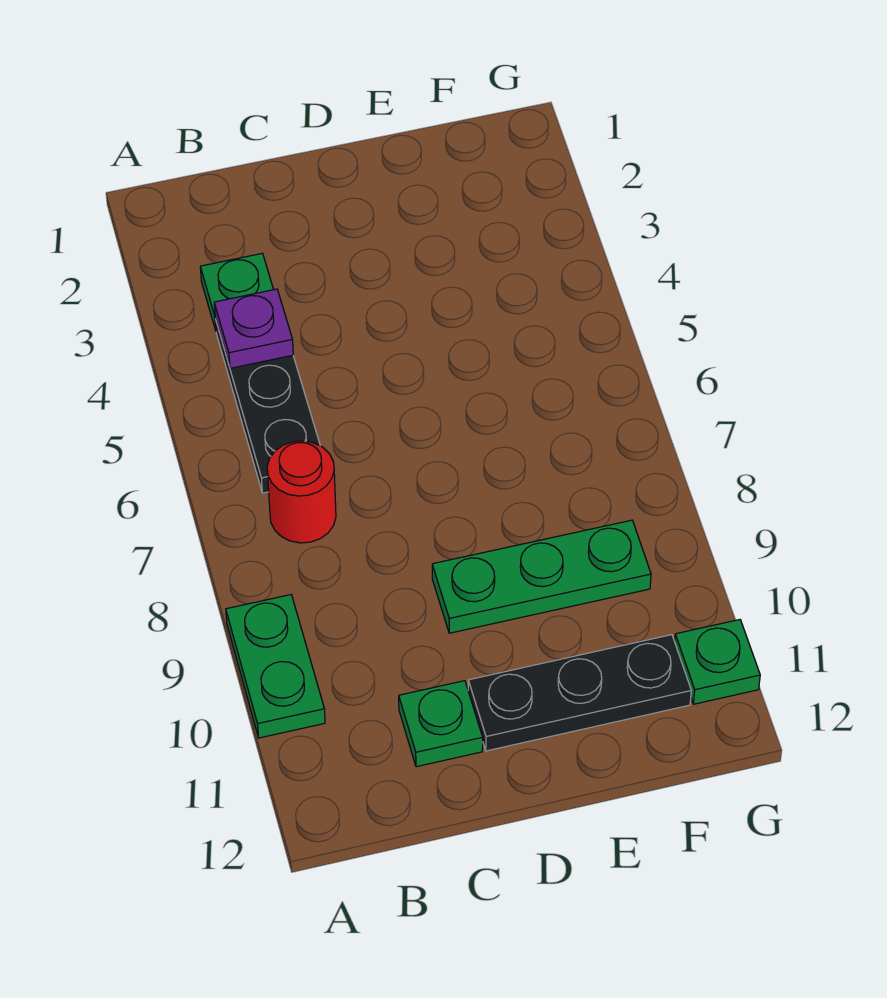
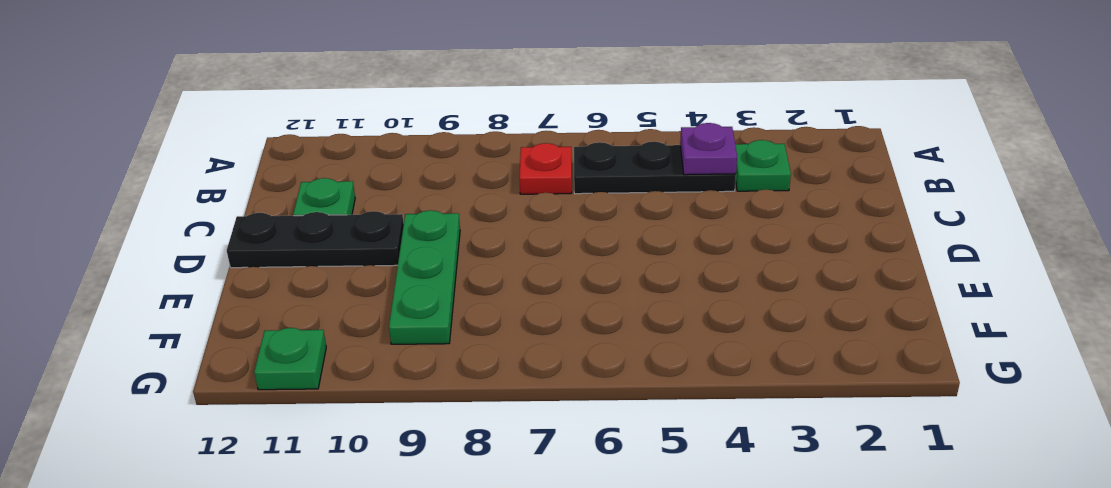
green 1x2 plate [226,595,325,738] -> none
red 1x1 round brick [267,441,336,543] -> red 1x1 plate [519,143,572,194]
black 1x3 plate [468,635,691,751] -> black 1x3 plate turned to [227,211,404,268]

